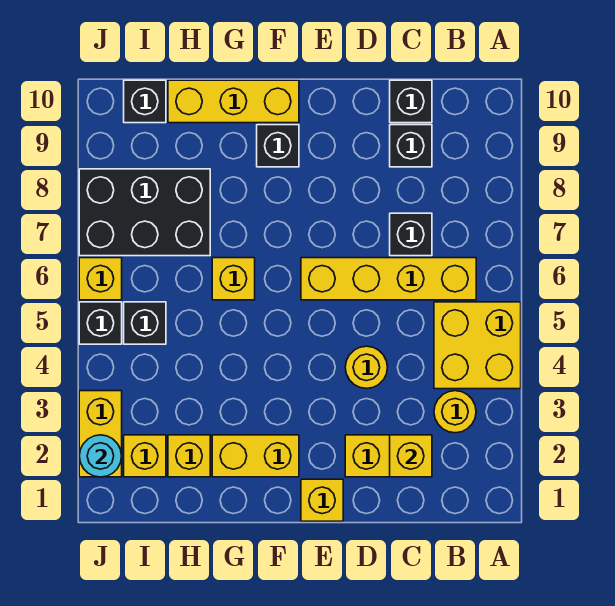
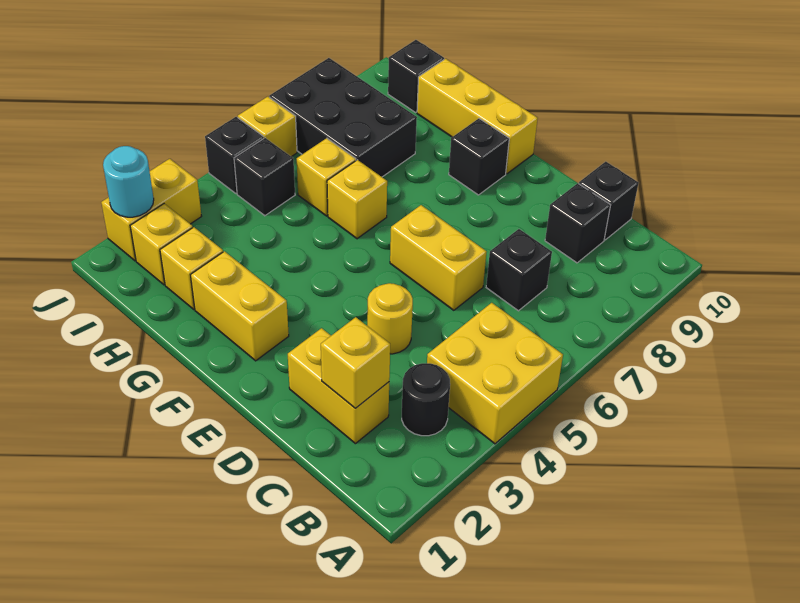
yellow 1x1 round brick [434,391,476,433] -> black 1x1 round brick [402,363,450,436]
yellow 1x4 brick [301,258,476,300] -> yellow 1x2 brick [390,205,486,310]
yellow 1x1 brick [301,479,343,521] -> yellow 1x1 brick moved to [297,138,356,216]

